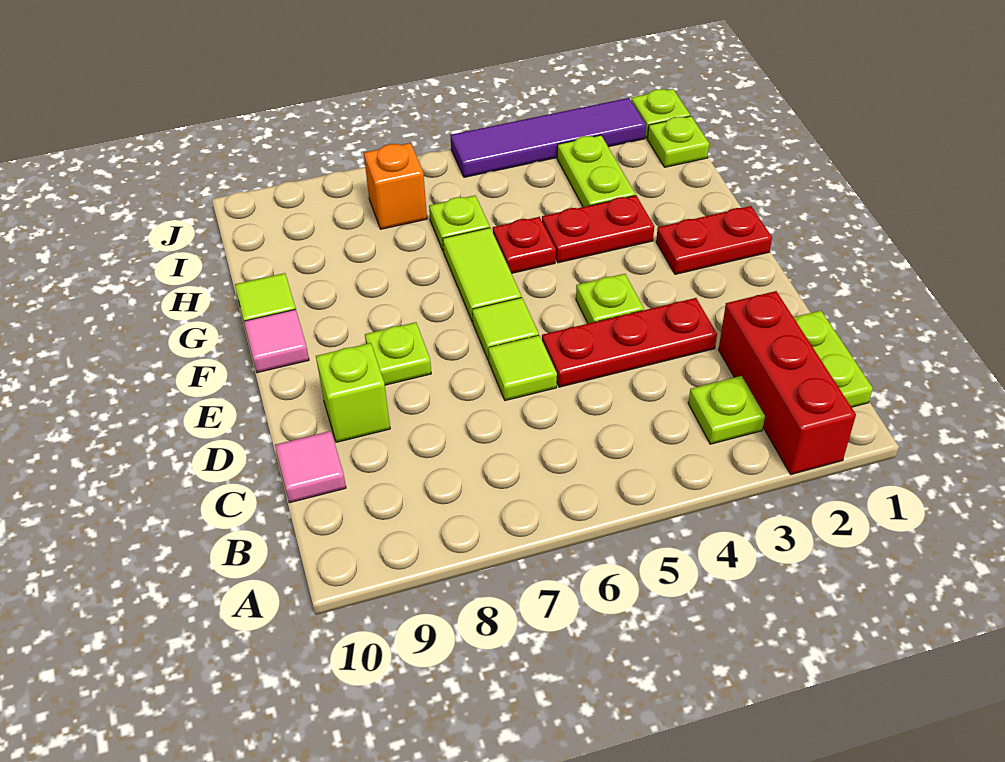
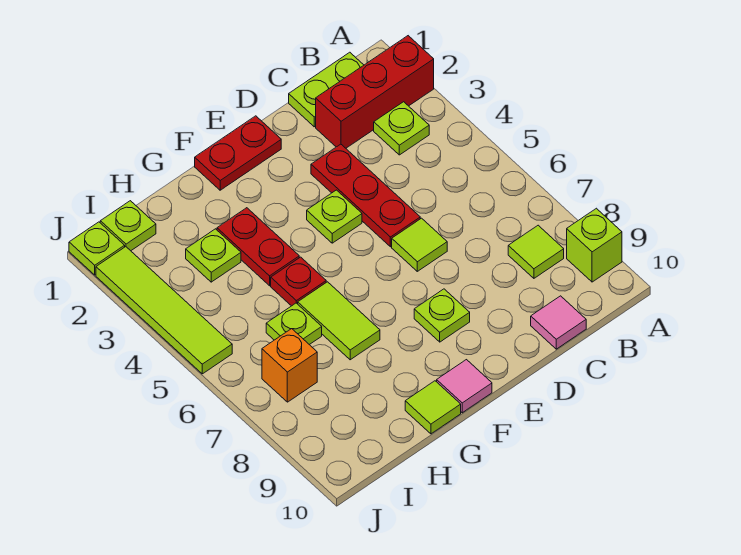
lime 1x1 brick [316,343,390,442] -> lime 1x1 brick moved to [567,208,622,282]
lime 1x1 tile [472,298,539,360] -> lime 1x1 tile moved to [508,225,564,278]
red 1x2 plate [656,206,772,274] -> red 1x2 plate turned to [195,116,281,190]
lime 1x2 tile [443,228,521,322] -> lime 1x2 tile turned to [298,282,380,360]
lime 1x2 plate [557,135,635,207] -> lime 1x1 plate [186,229,241,282]
purple 1x4 tile [450,98,646,177] -> lime 1x4 tile [96,247,232,374]

